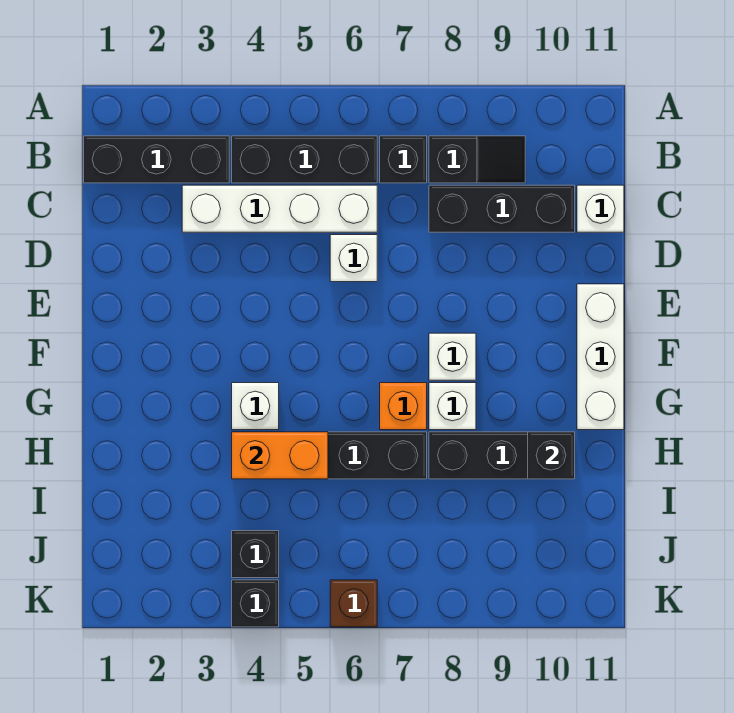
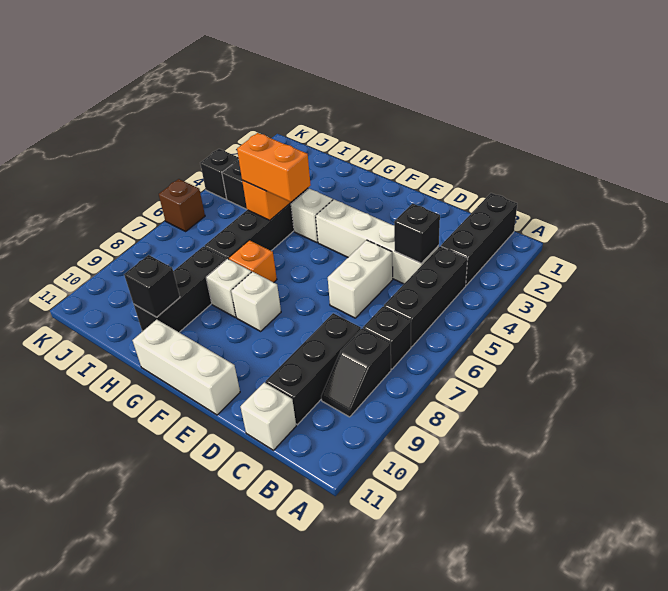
white 1x4 brick [182,185,377,232] -> white 1x4 brick turned to [316,200,439,284]
none -> black 1x1 brick [394,203,440,263]
white 1x1 brick [330,235,377,282] -> white 1x2 brick [328,240,393,318]
none -> orange 1x2 brick [237,133,311,202]

